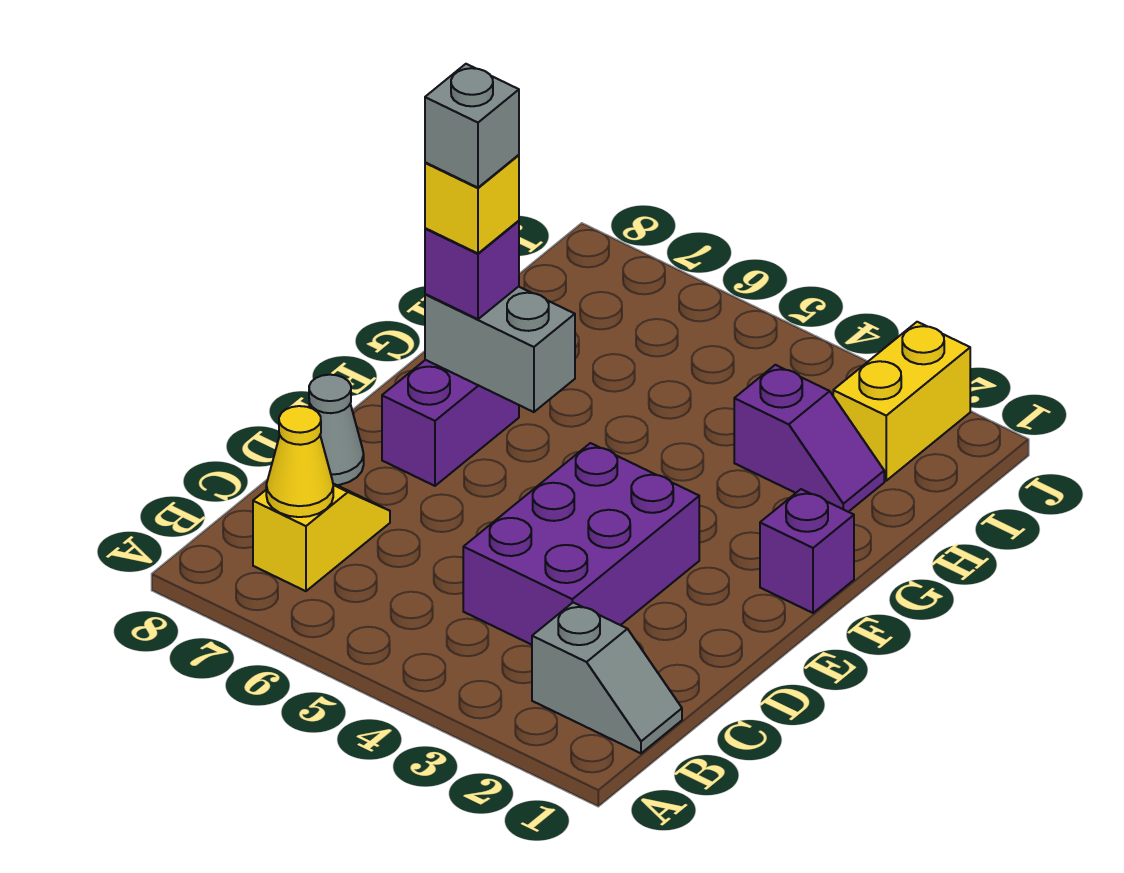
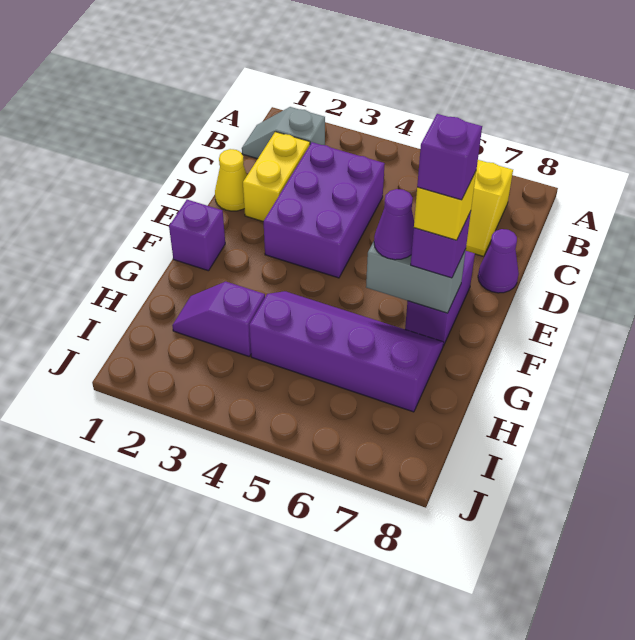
yellow 1x1 cone [266,406,333,517] -> yellow 1x1 cone moved to [215,149,247,211]
grey 1x1 cone [309,375,364,485] -> purple 1x1 cone [478,229,519,293]
none -> purple 1x1 cone [374,189,414,260]
grey 1x1 brick [425,64,519,188] -> purple 1x1 brick [417,114,482,200]
none -> purple 2x4 slope [249,291,443,412]
yellow 1x2 brick [833,322,970,481] -> yellow 1x2 brick moved to [243,132,310,221]

